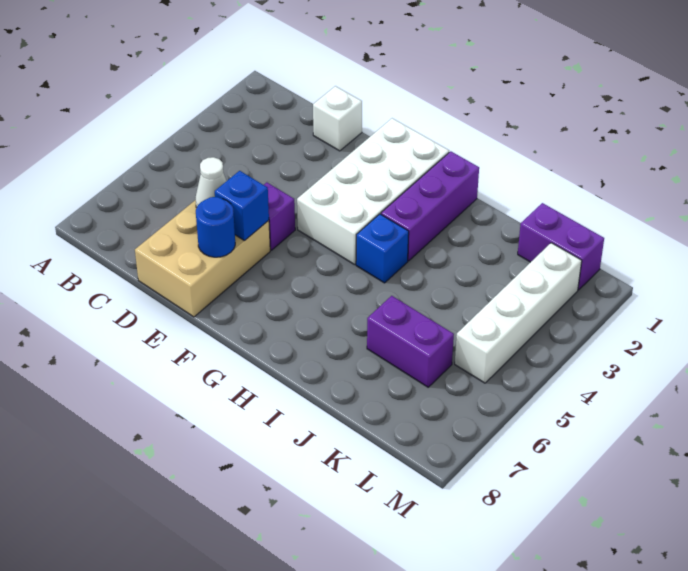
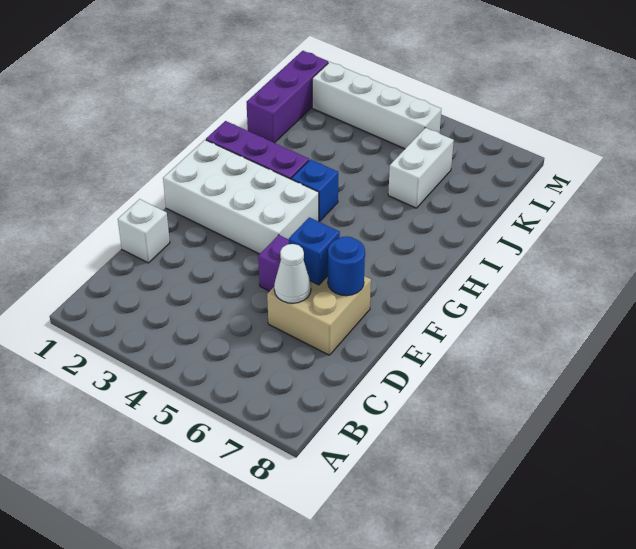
tan 2x3 brick [135,200,270,317] -> tan 2x2 brick [267,276,371,355]
purple 1x2 brick [367,296,454,387] -> white 1x2 brick [388,128,454,208]
purple 1x2 brick [518,203,604,290] -> purple 1x3 brick [247,51,328,143]

